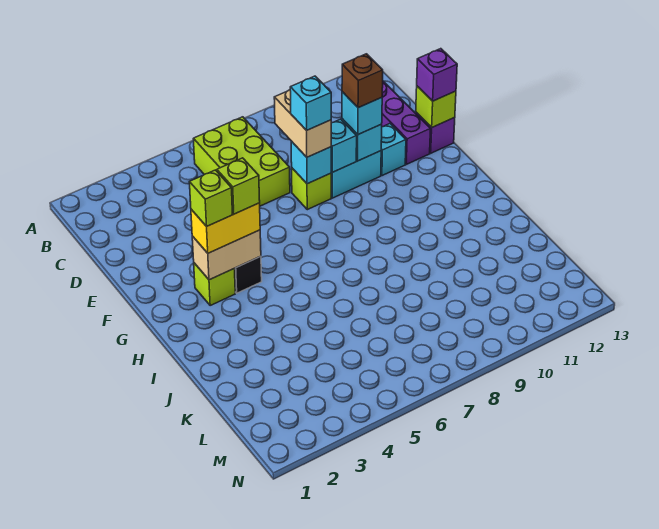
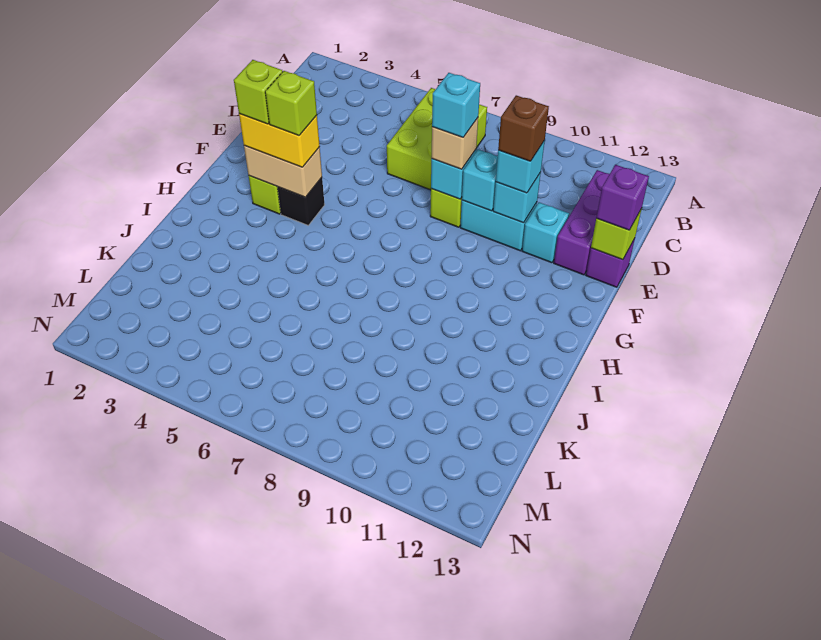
tan 1x2 brick [274,90,331,157] -> tan 1x1 brick [431,118,478,169]

